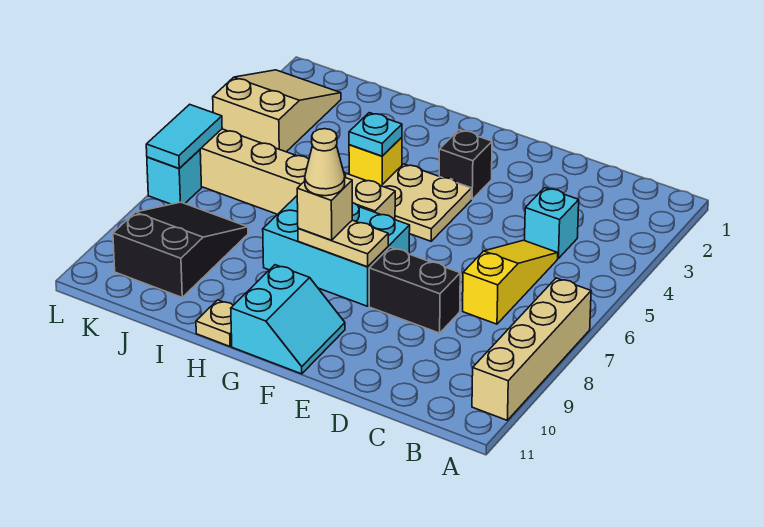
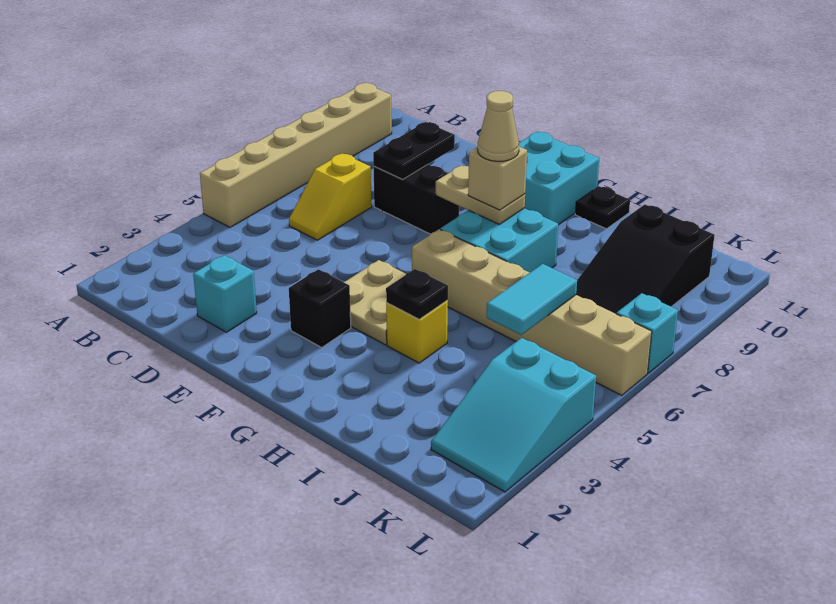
tan 1x4 brick [472,278,591,420] -> tan 1x6 brick [200,83,392,227]
cyan 1x1 brick [525,188,579,258] -> cyan 1x1 brick moved to [193,255,257,332]
yellow 1x3 slope [463,240,558,324] -> yellow 1x2 slope [289,153,372,240]
none -> black 1x2 plate [373,122,455,180]
cyan 2x3 brick [263,196,410,306] -> cyan 2x2 brick [440,208,558,272]
cyan 2x2 slope [231,265,345,374] -> cyan 2x2 brick [519,132,599,225]
cyan 1x1 plate [349,113,402,156] -> black 1x1 plate [386,269,448,319]
tan 1x1 plate [196,300,233,346] -> black 1x1 plate [575,186,630,229]
tan 2x3 slope [213,70,341,152] -> cyan 2x3 slope [431,338,596,492]
cyan 1x2 tile [146,104,222,168] -> cyan 1x2 tile moved to [486,264,577,335]

